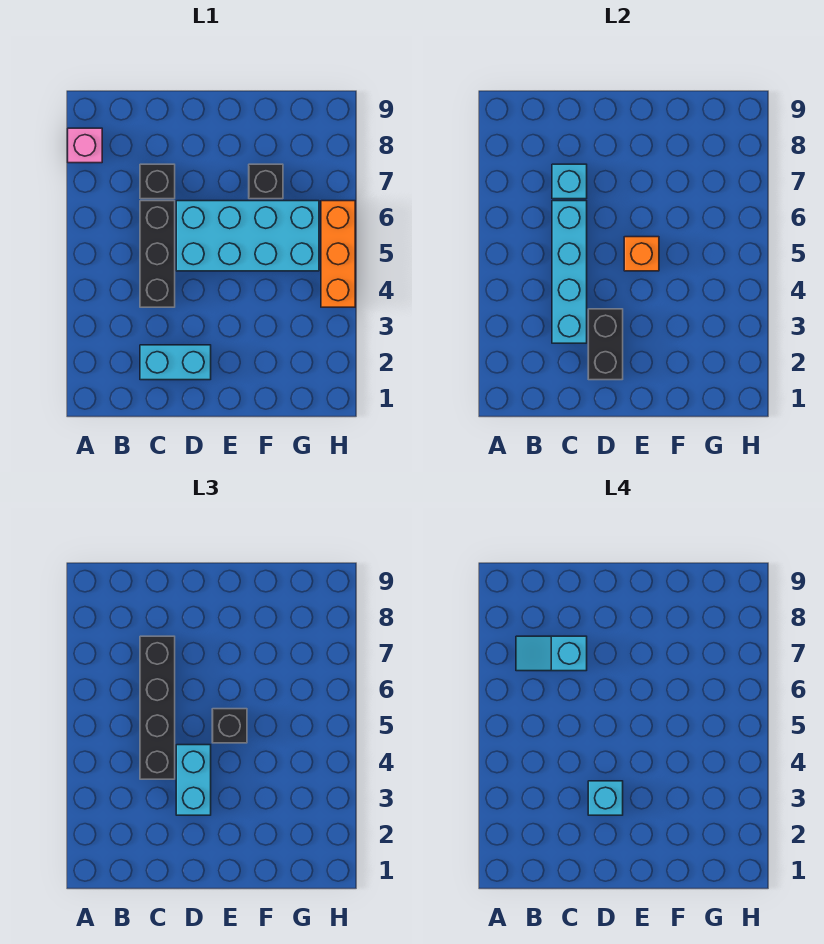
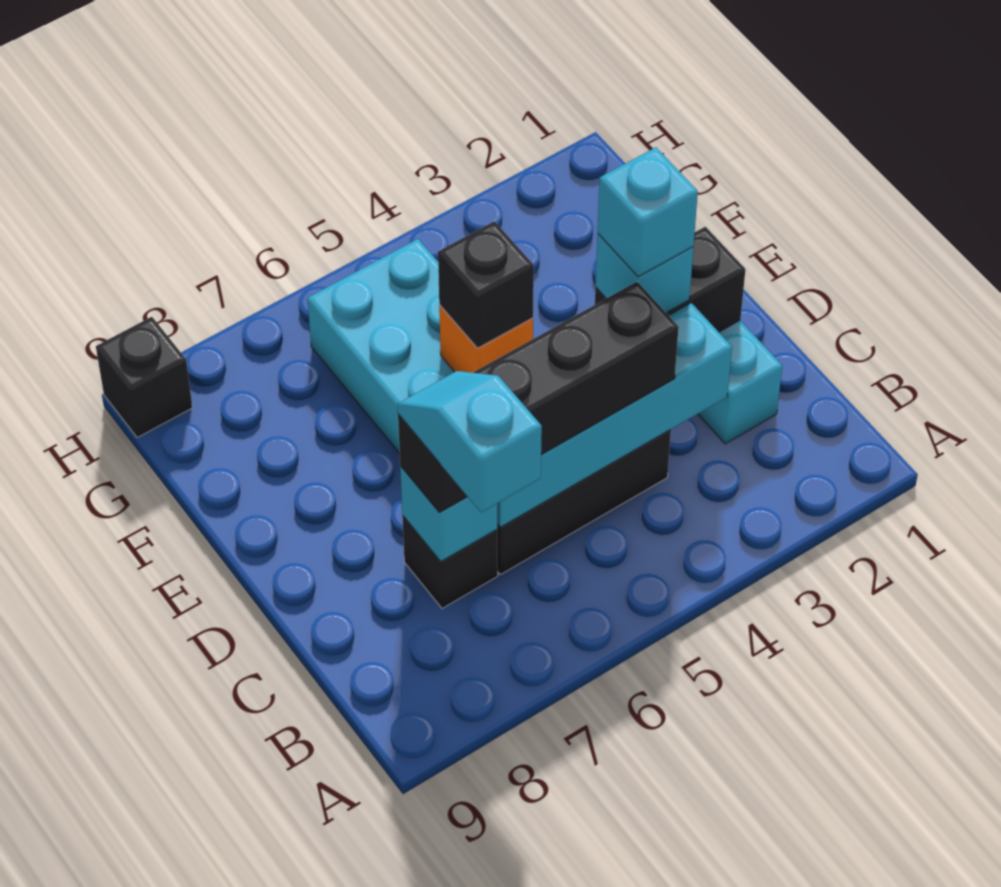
pink 1x1 brick [68,128,102,163] -> none
cyan 1x2 slope [516,636,587,671] -> cyan 1x2 slope turned to [397,371,542,513]
cyan 1x2 brick [176,745,211,815] -> cyan 1x1 brick [595,234,693,313]
black 1x1 brick [249,164,283,199] -> black 1x1 brick moved to [96,317,193,438]
orange 1x3 brick [321,201,355,307] -> none

